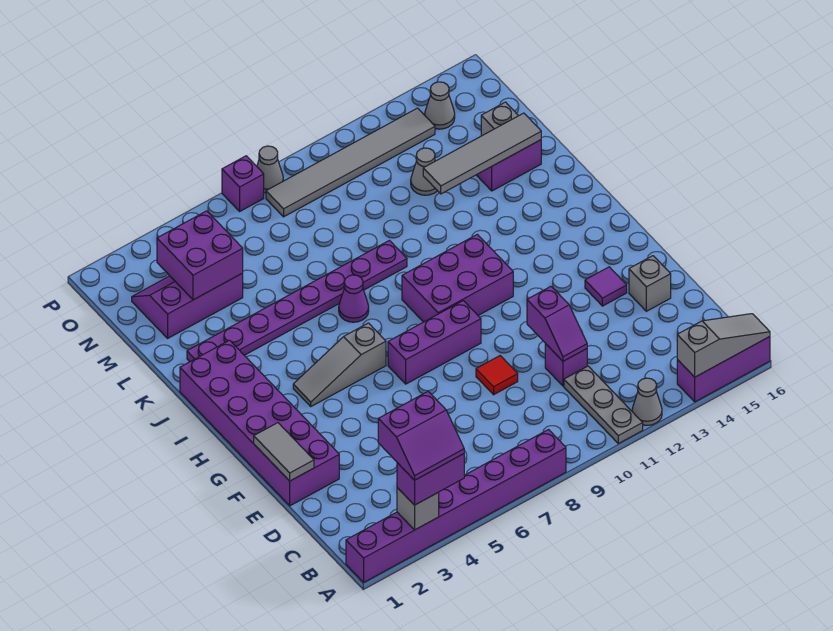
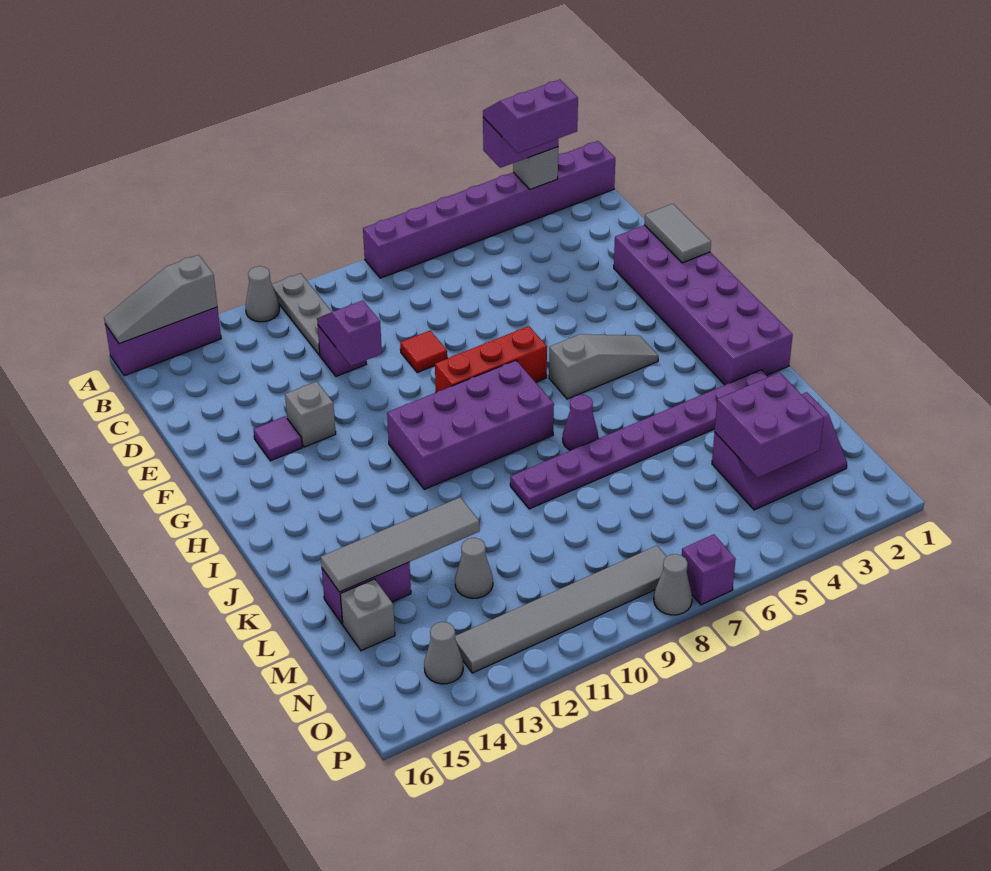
grey 1x1 brick [629,256,671,311] -> grey 1x1 brick moved to [285,381,336,447]
purple 1x3 brick [388,301,481,384] -> red 1x3 brick [435,326,547,392]
purple 2x3 brick [402,234,513,322] -> purple 2x4 brick [387,360,554,489]

